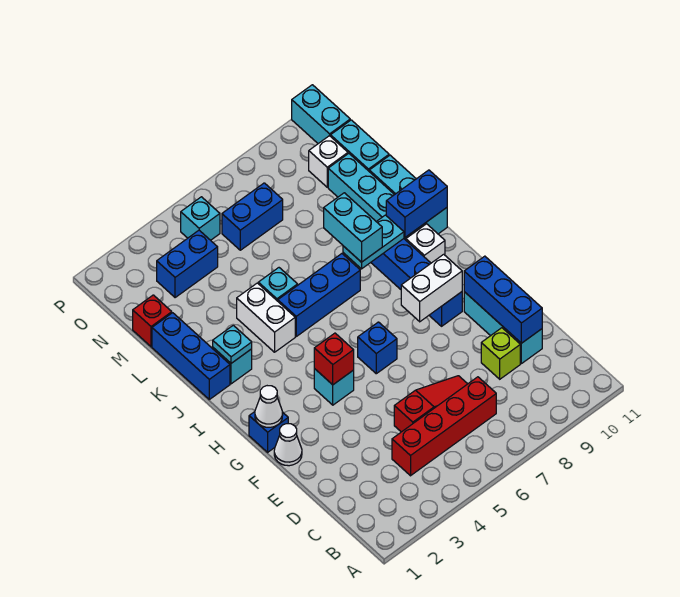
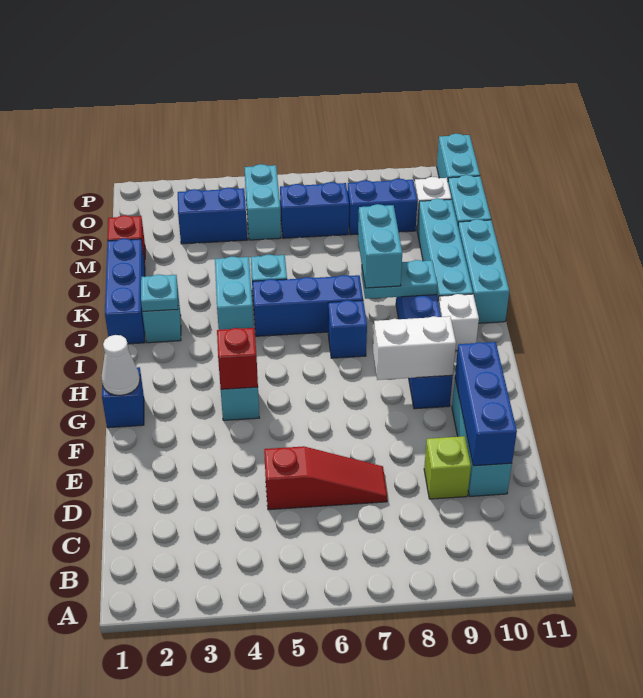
red 1x4 brick [392,377,496,476] -> none
white 1x1 cone [274,424,302,466] -> none
blue 1x1 brick [358,322,397,374] -> blue 1x1 brick moved to [328,300,367,358]
white 1x2 brick [237,283,295,352] -> cyan 1x2 brick [215,257,253,330]
blue 1x2 brick [386,170,447,237] -> blue 1x2 brick moved to [347,179,417,235]
cyan 1x1 brick [181,197,220,240] -> cyan 1x2 brick [244,164,281,240]

